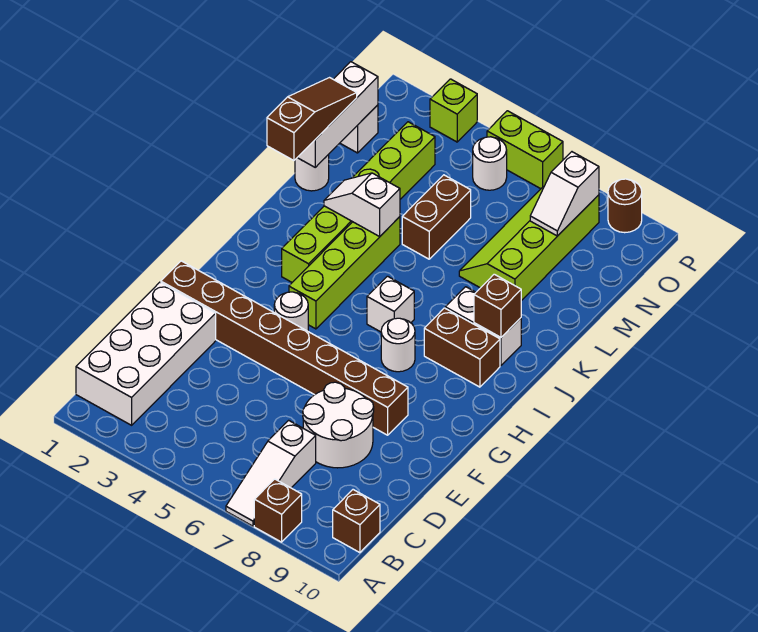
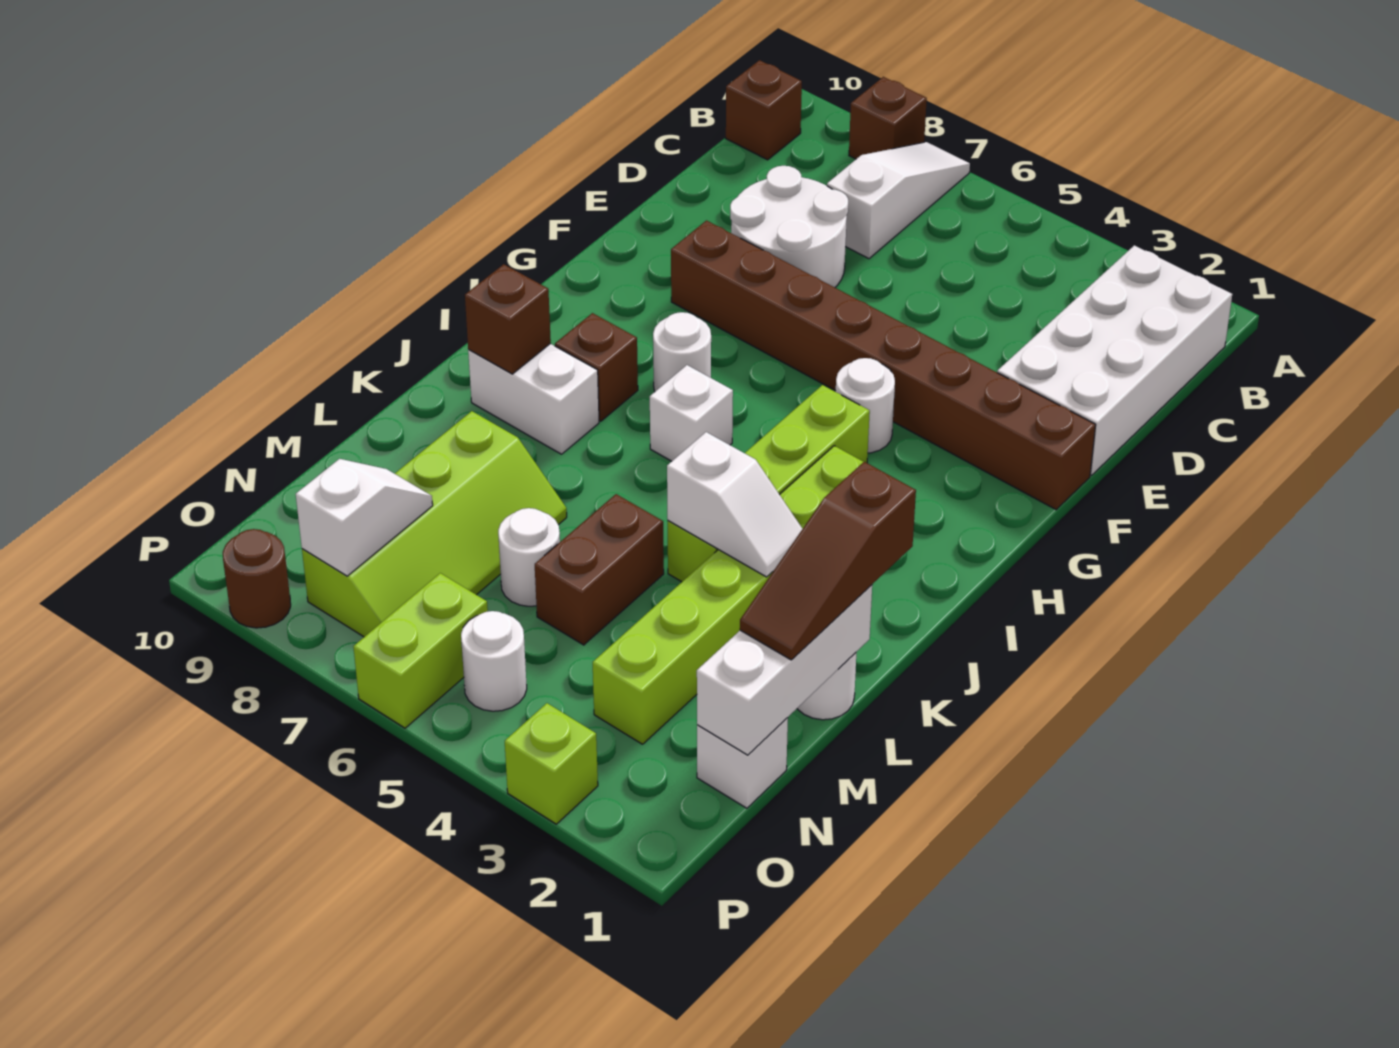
brown 1x2 brick [424,308,500,387] -> brown 1x1 brick [555,313,638,421]
none -> white 1x1 round brick [498,508,560,606]
lime 1x2 brick [487,111,563,189] -> lime 1x2 brick turned to [353,573,488,728]

